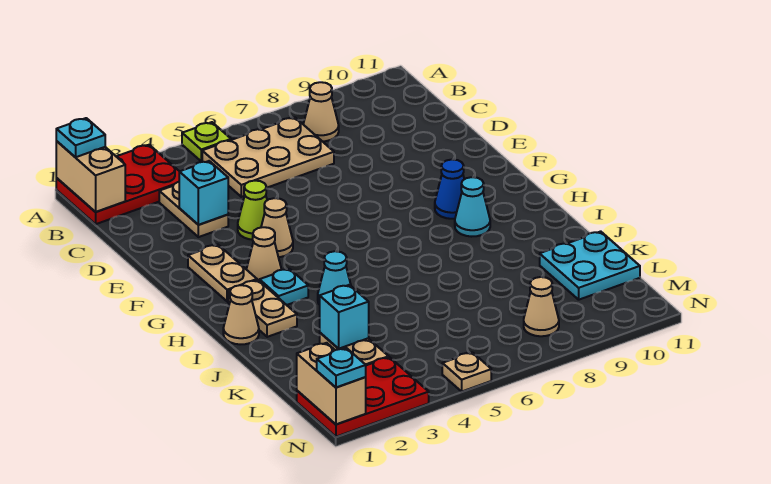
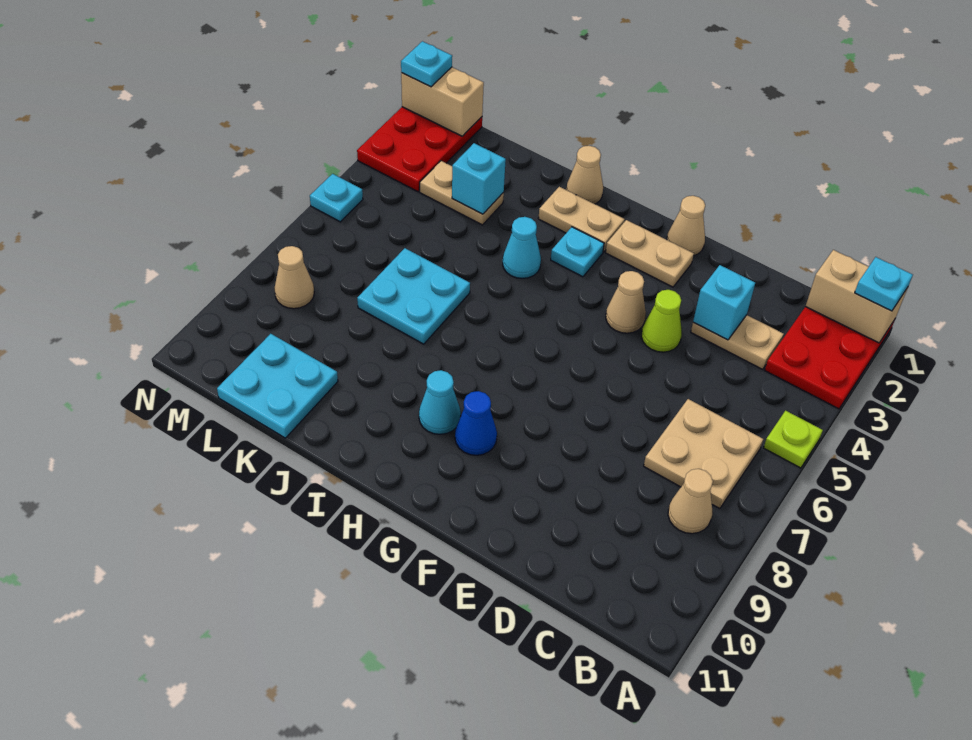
tan 2x3 plate [202,117,334,197] -> tan 2x2 plate [644,399,763,509]
tan 1x1 cone [246,227,281,280] -> tan 1x1 cone moved to [667,196,705,256]
none -> cyan 2x2 plate [357,248,470,344]
tan 1x1 plate [442,352,491,391] -> cyan 1x1 plate [310,174,363,222]

